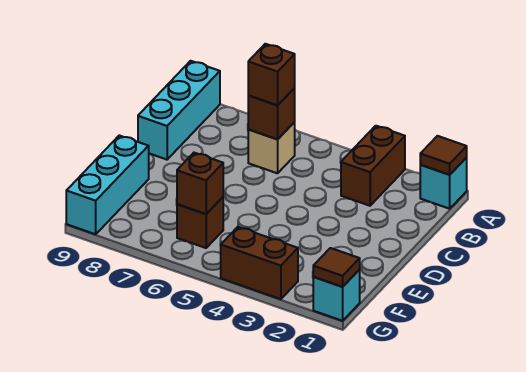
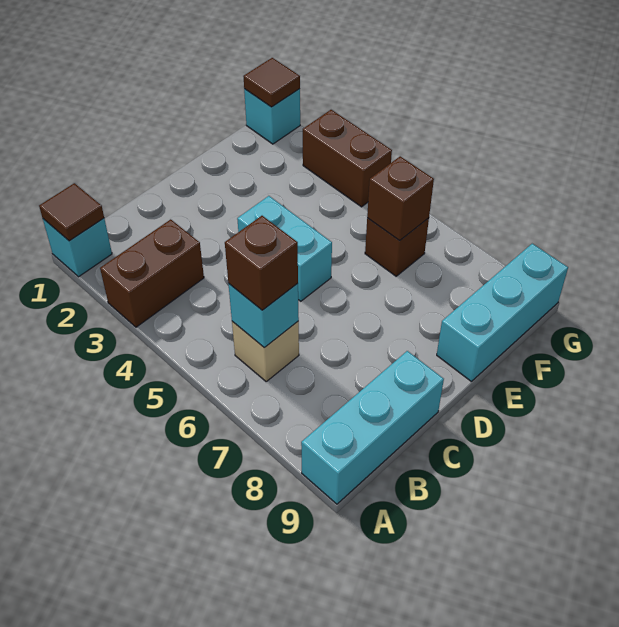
brown 1x1 brick [248,88,295,139] -> cyan 1x1 brick [229,283,299,348]
none -> cyan 1x2 brick [237,196,332,301]

